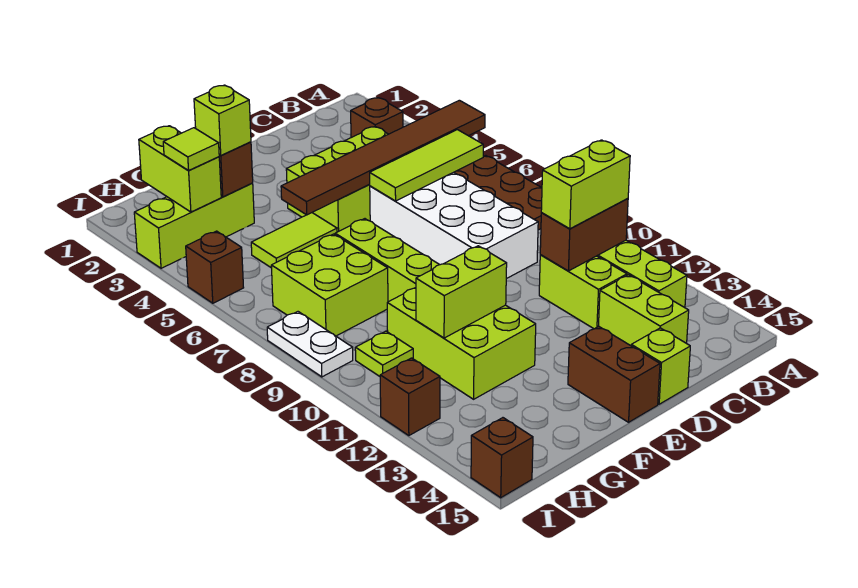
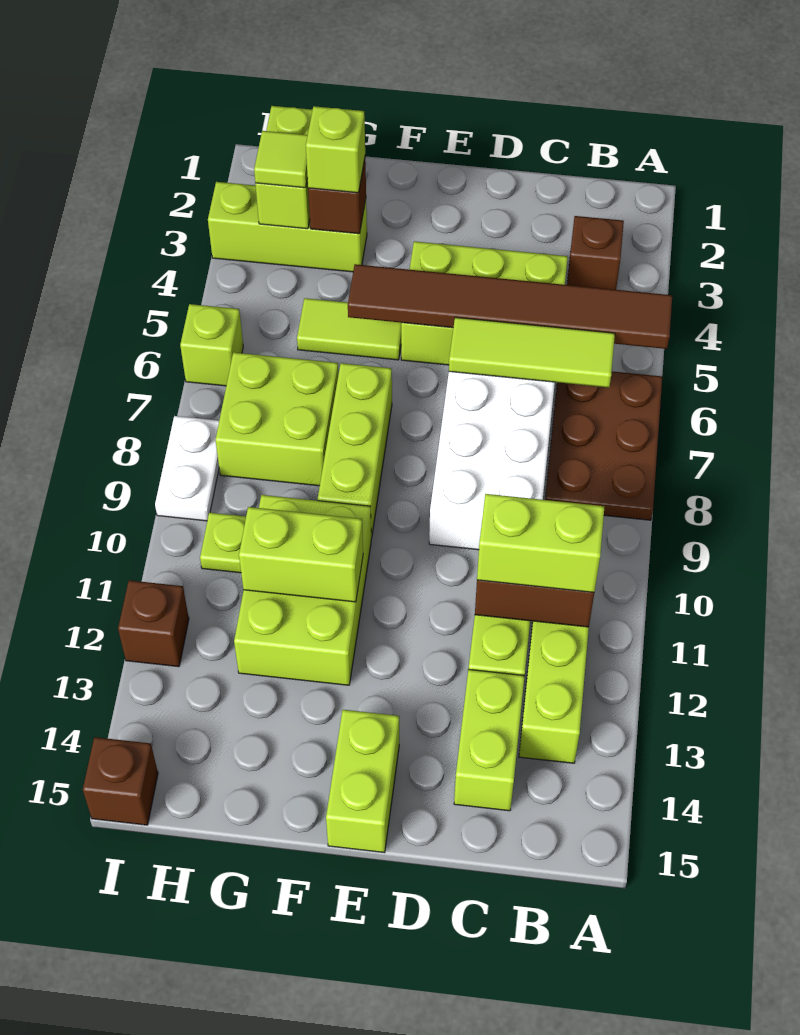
lime 1x1 brick [631,328,690,404] -> lime 1x1 brick moved to [180,304,243,386]
brown 1x2 brick [568,326,660,422] -> lime 1x2 brick [326,710,399,853]
brown 1x1 brick [186,231,244,303] -> none

